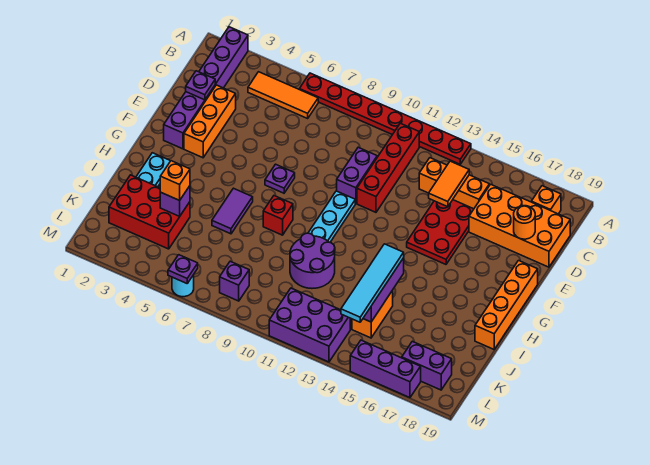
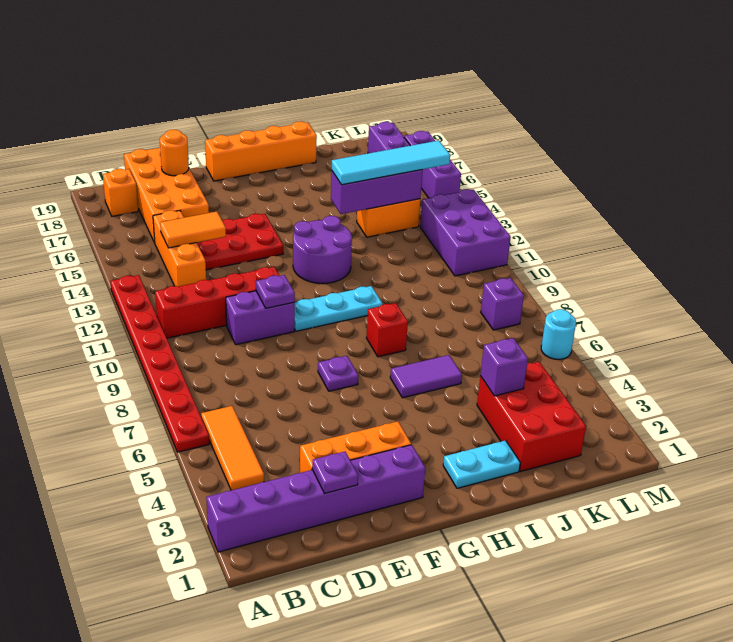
purple 2x2 round brick [290,233,335,288] -> purple 2x2 round brick moved to [293,216,352,283]
orange 1x1 brick [160,161,190,200] -> none
purple 1x1 plate [168,255,198,283] -> purple 1x1 plate moved to [256,275,295,308]

